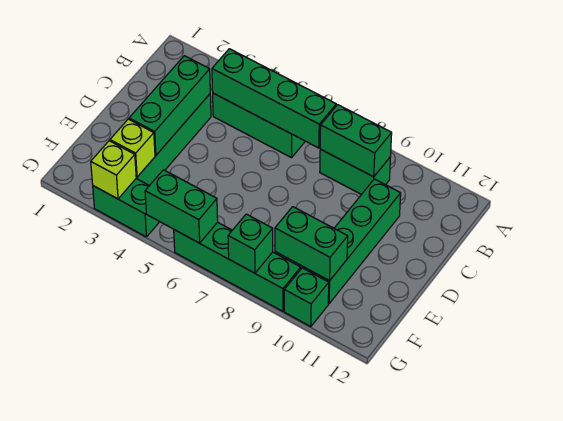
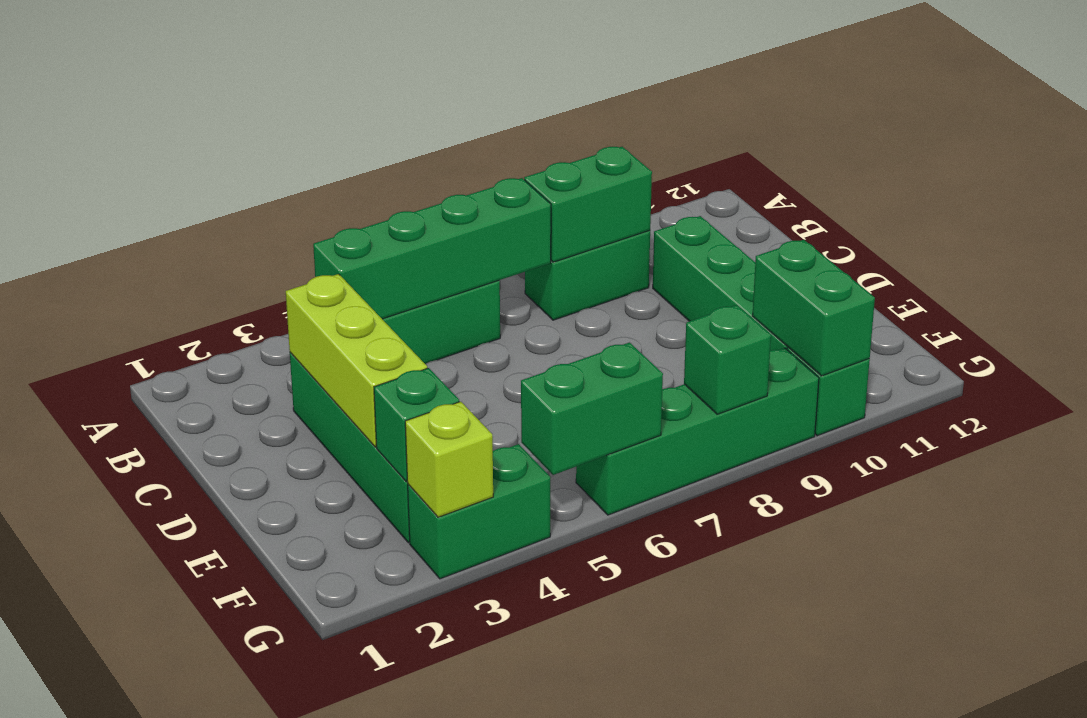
green 1x3 brick [129,56,210,155] -> lime 1x3 brick [286,274,427,447]
lime 1x1 brick [110,119,155,177] -> green 1x1 brick [374,368,459,482]
green 1x2 brick [275,207,348,281] -> green 1x2 brick turned to [753,240,875,376]

